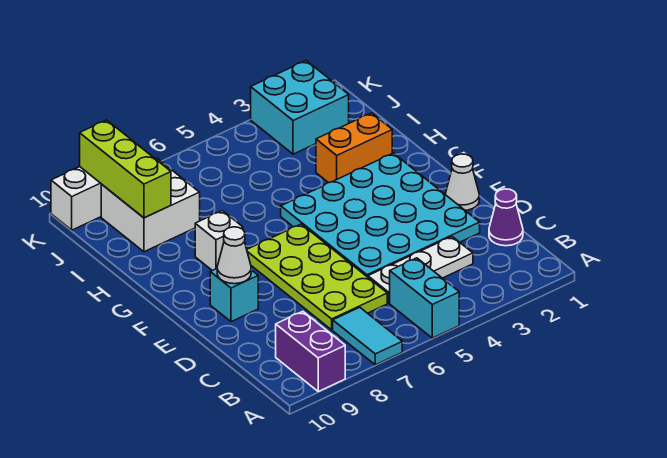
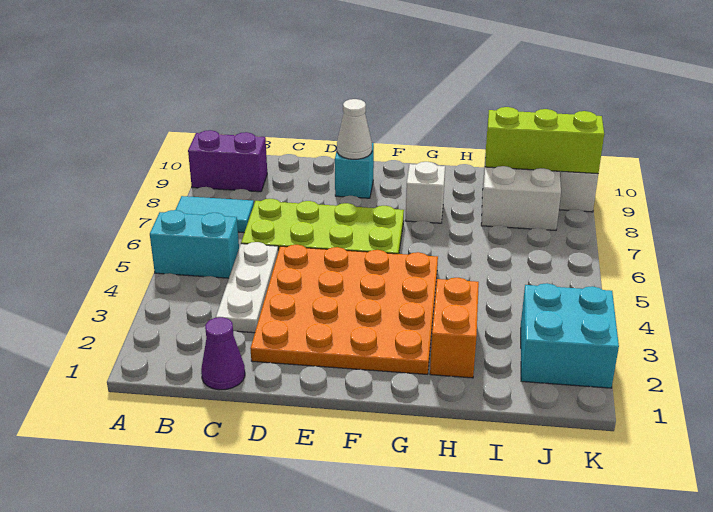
cyan 4x4 plate [281,153,480,277] -> orange 4x4 plate [250,245,438,374]
white 1x1 cone [445,154,479,211] -> none

